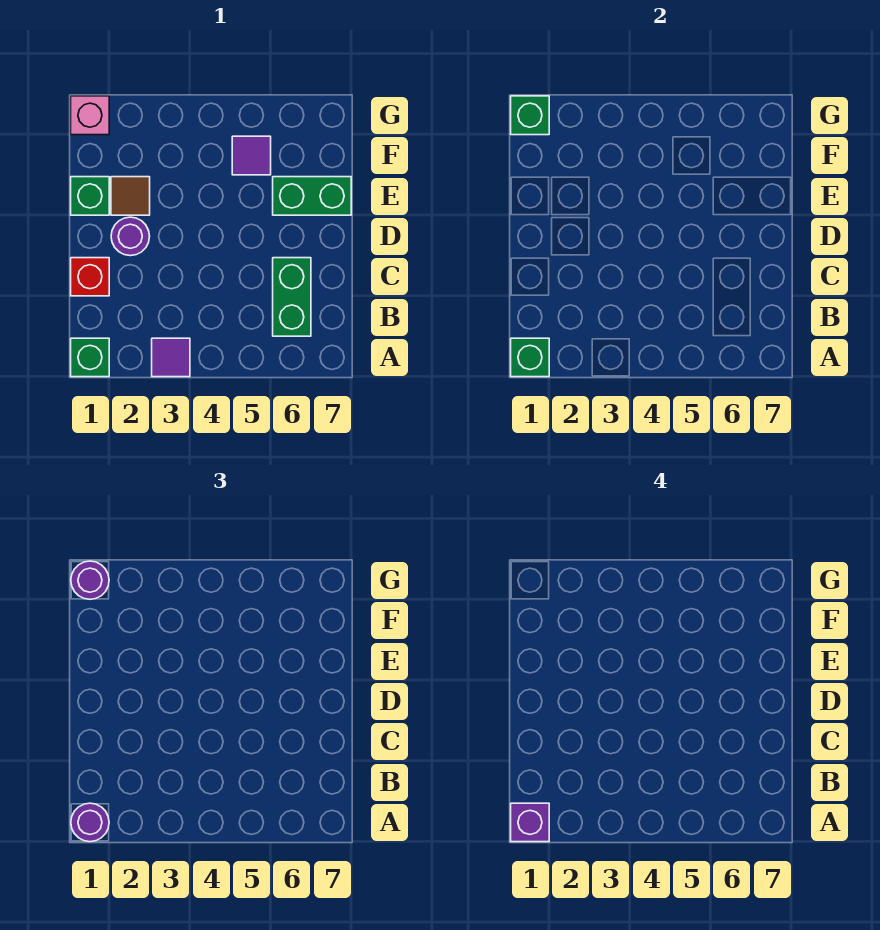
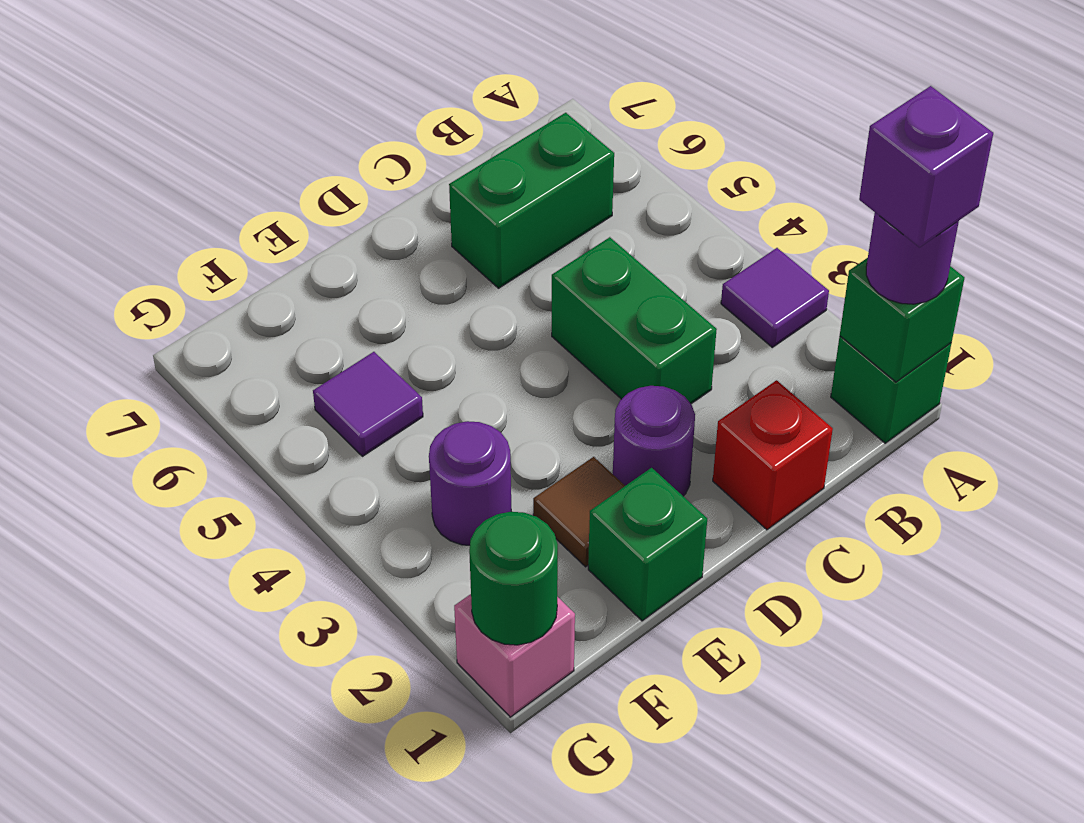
green 1x2 brick [273,177,351,215] -> green 1x2 brick moved to [552,237,717,404]
green 1x1 brick [511,96,549,135] -> green 1x1 round brick [469,512,558,645]
purple 1x1 round brick [71,561,109,599] -> purple 1x1 round brick moved to [429,421,511,545]

